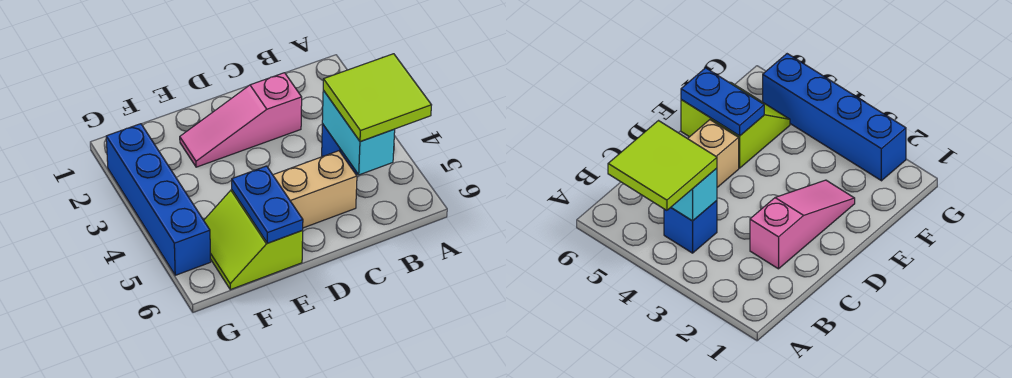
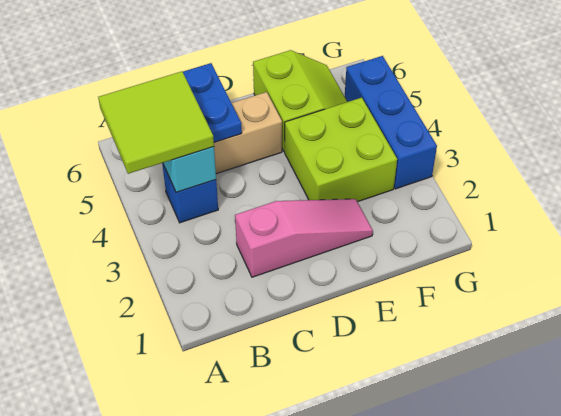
none -> lime 2x2 brick [285,98,397,202]
blue 1x2 plate [232,166,303,243] -> blue 1x2 plate moved to [183,63,242,142]
blue 1x4 brick [106,124,211,275] -> blue 1x3 brick [345,56,437,189]

